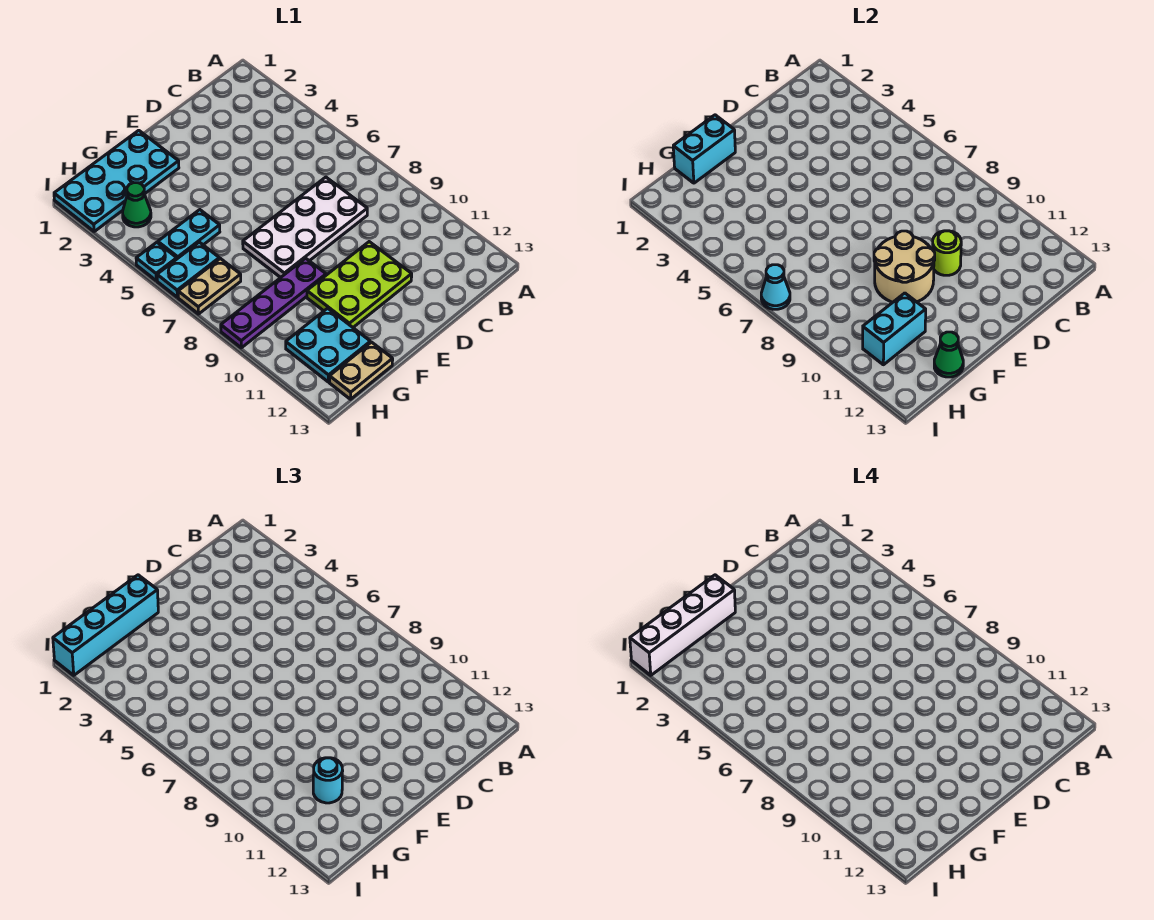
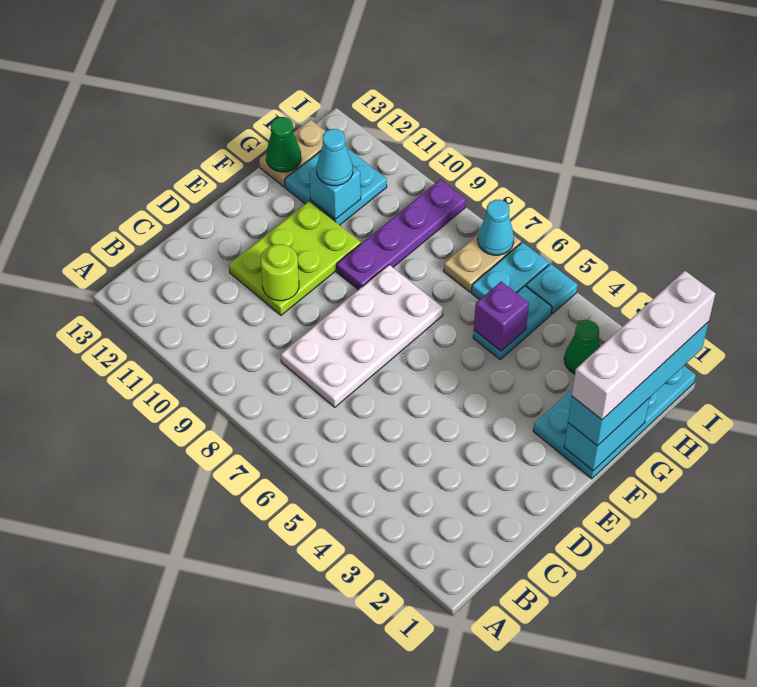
tan 2x2 round brick [874,231,935,302] -> none
none -> purple 1x1 brick [474,282,529,351]
cyan 1x2 brick [863,293,926,365] -> cyan 1x1 brick [309,166,361,219]
cyan 1x1 round brick [313,758,343,803] -> cyan 1x1 cone [317,129,353,186]

